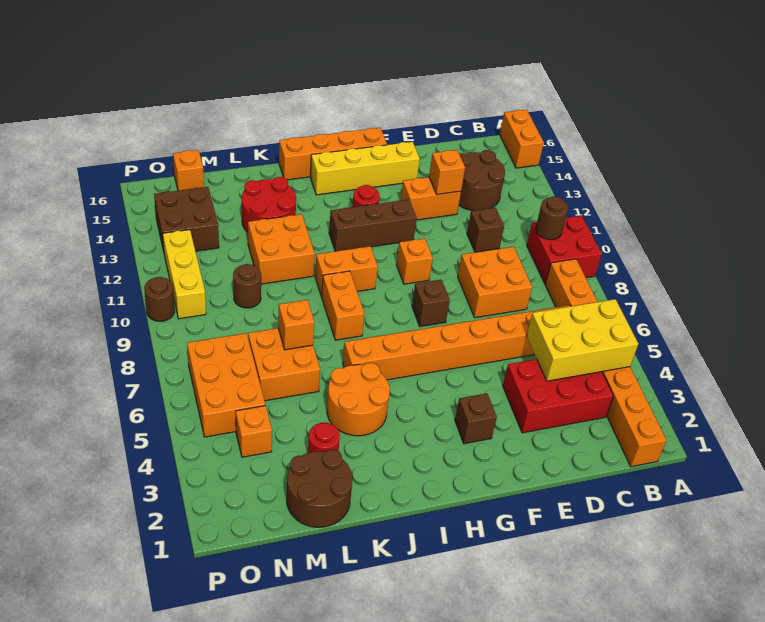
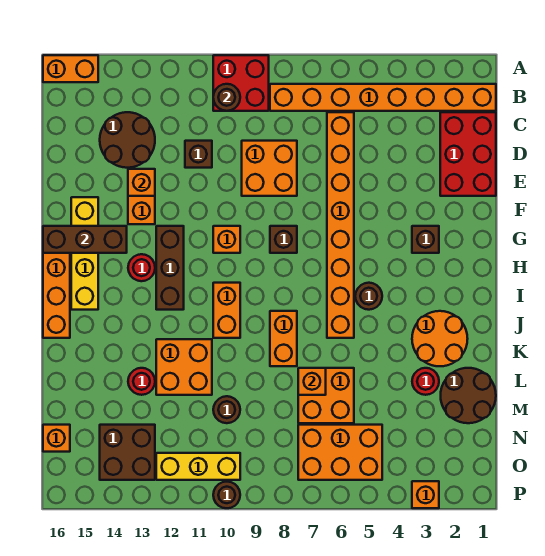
yellow 2x3 brick [527,299,638,381] -> none
red 2x3 brick [503,359,613,433] -> red 2x3 brick moved to [440,112,496,196]
none -> brown 1x3 brick [43,226,127,253]
none -> brown 1x1 round brick [355,283,382,310]
orange 2x2 round brick [327,363,390,436] -> orange 2x2 round brick moved to [412,311,468,366]
orange 1x2 brick [322,271,365,340] -> orange 1x2 brick turned to [270,311,297,366]
red 2x2 round brick [242,177,296,233] -> red 1x1 round brick [128,368,155,395]
orange 1x1 brick [236,406,272,457] -> orange 1x1 brick moved to [412,481,439,508]

